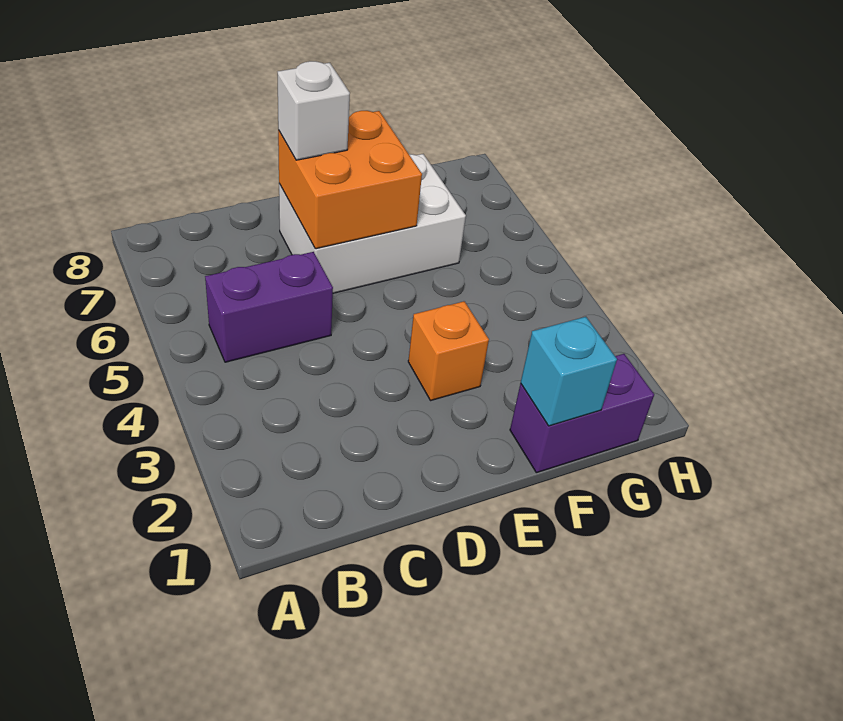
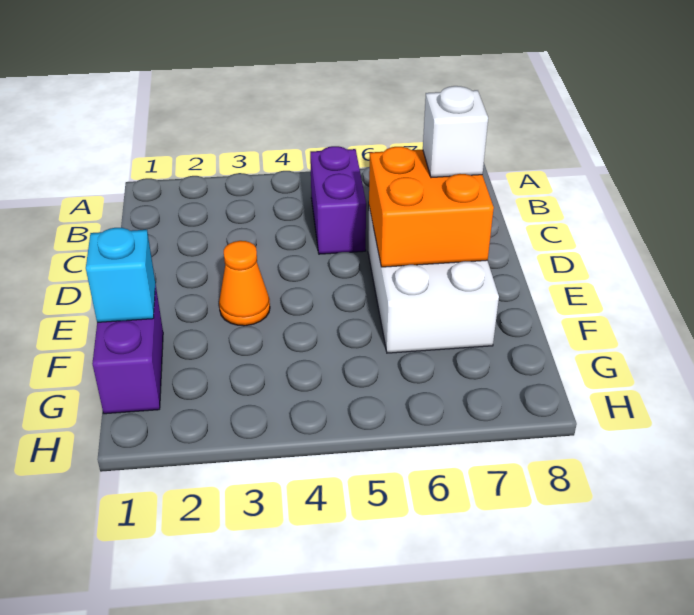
orange 1x1 brick [408,301,489,400] -> orange 1x1 cone [219,241,270,326]

